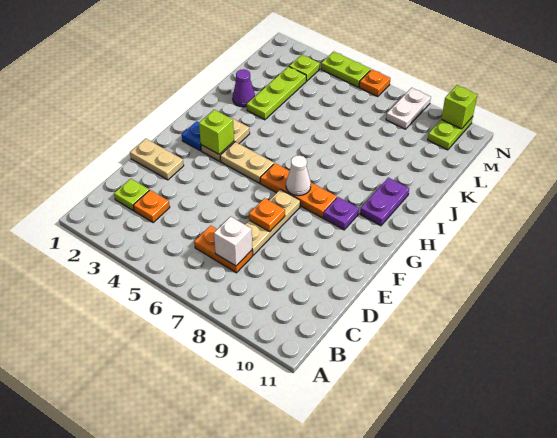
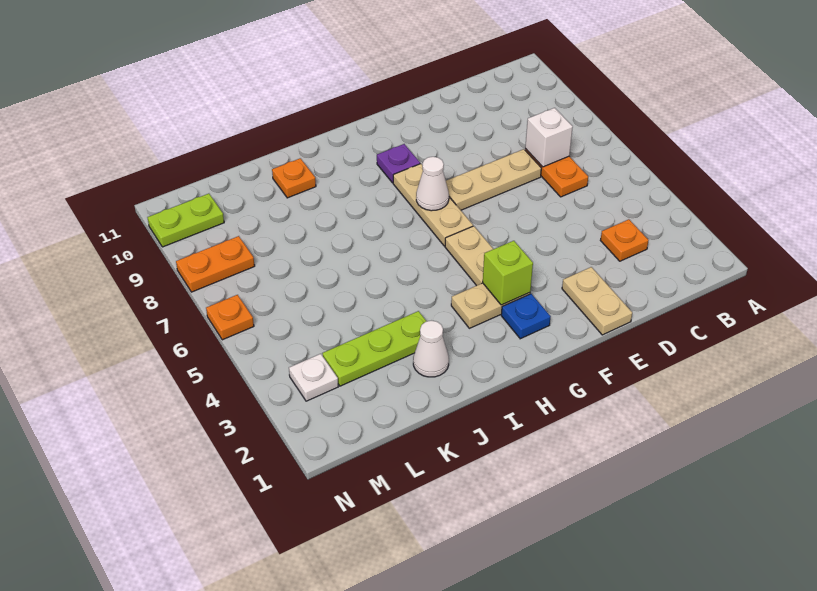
lime 1x1 plate [114,179,149,211] -> none
orange 1x1 plate [249,198,285,232] -> orange 1x1 plate moved to [272,158,316,198]
orange 1x3 plate [260,163,337,218] -> tan 1x3 plate [393,164,473,246]
purple 1x2 plate [360,178,409,226] -> none
purple 1x1 cone [233,69,255,107] -> white 1x1 cone [413,321,449,377]
lime 1x1 plate [289,55,320,81] -> white 1x1 plate [289,354,338,401]
white 1x2 plate [386,88,431,129] -> orange 1x2 plate [176,236,255,292]
lime 1x2 plate [321,52,371,87] -> none
lime 1x1 brick [441,85,477,129] -> none

